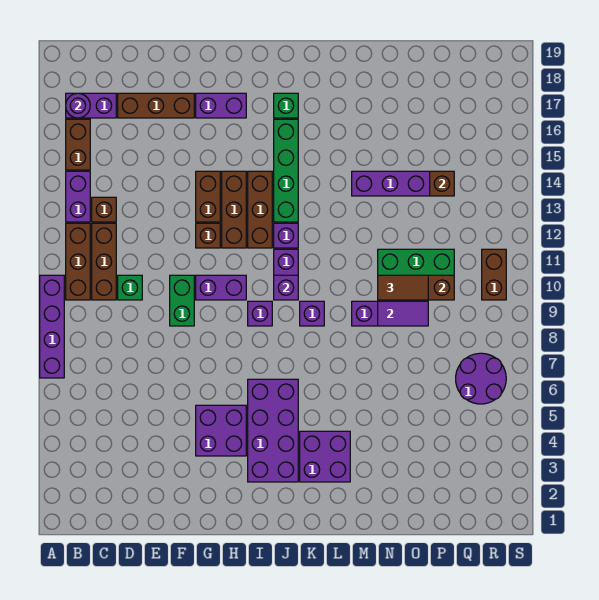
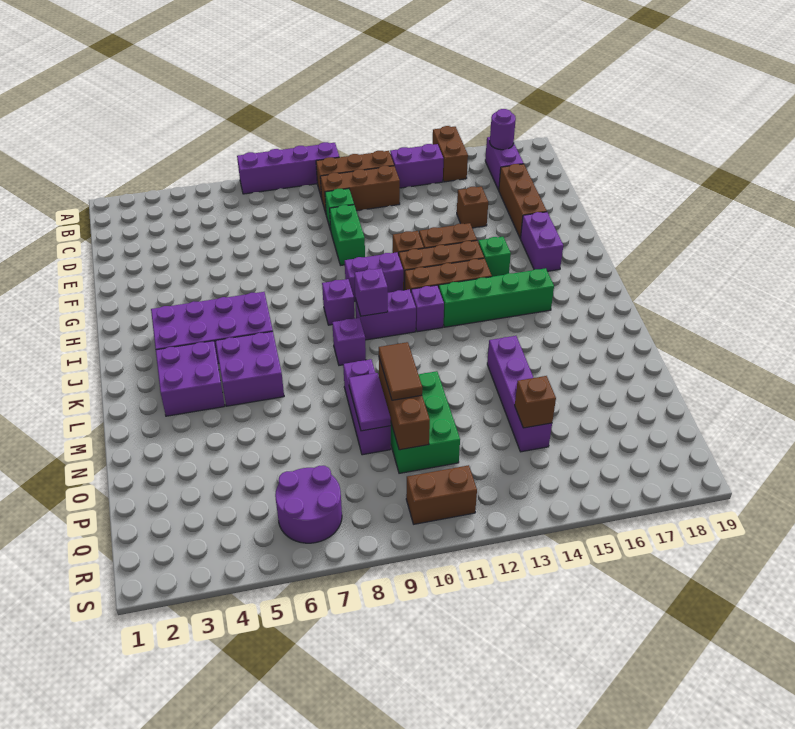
brown 1x2 brick [66,119,90,170] -> brown 1x2 brick turned to [433,126,468,182]
brown 1x1 brick [92,197,116,222] -> brown 1x1 brick moved to [457,187,488,228]
green 1x2 brick [170,275,194,326] -> green 1x2 brick turned to [330,205,365,265]
purple 2x2 brick [196,405,246,456] -> purple 2x2 brick moved to [216,331,284,406]
purple 1x2 brick [196,275,246,300] -> purple 1x2 brick turned to [345,252,403,301]
green 1x1 brick [274,93,298,118] -> green 1x1 brick moved to [478,237,511,277]

